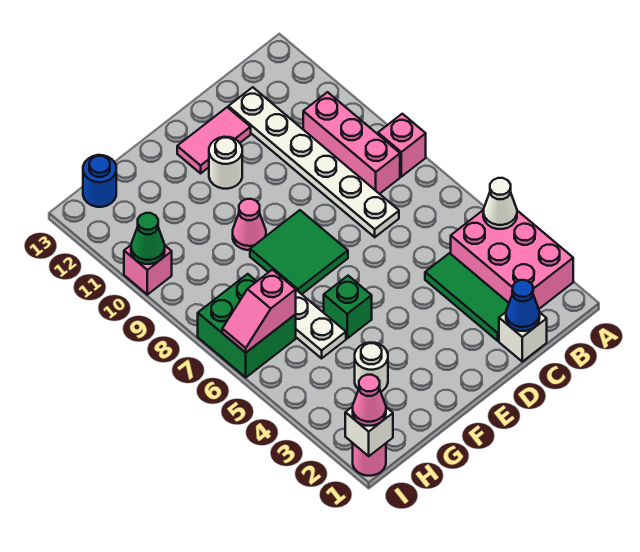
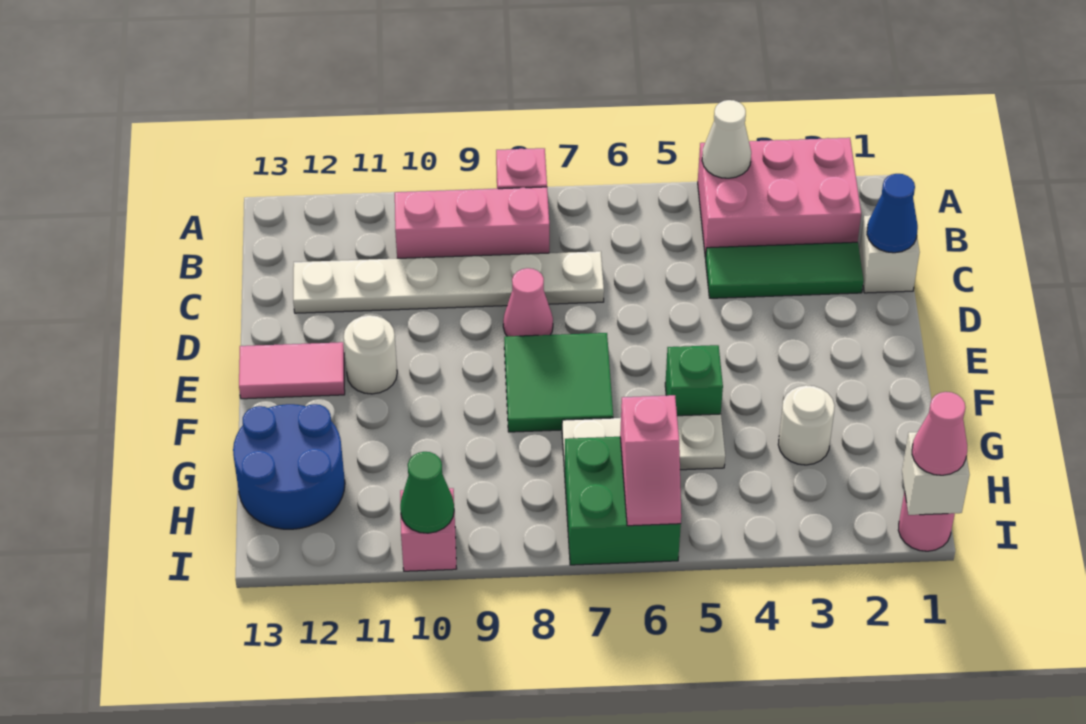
pink 1x2 tile [177,107,251,173] -> pink 1x2 tile turned to [239,342,345,399]
pink 1x1 cone [233,199,266,250] -> pink 1x1 cone moved to [503,268,553,336]
blue 1x1 round brick [83,155,116,207] -> blue 2x2 round brick [233,404,345,529]

